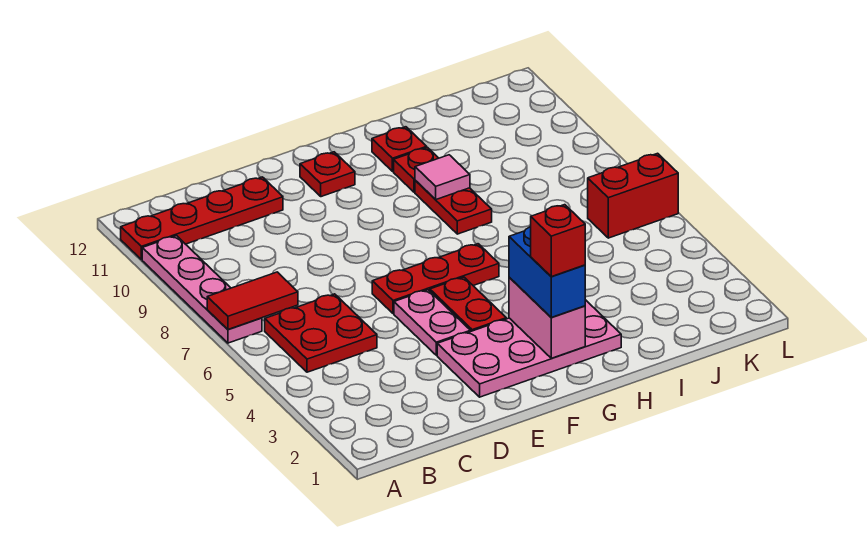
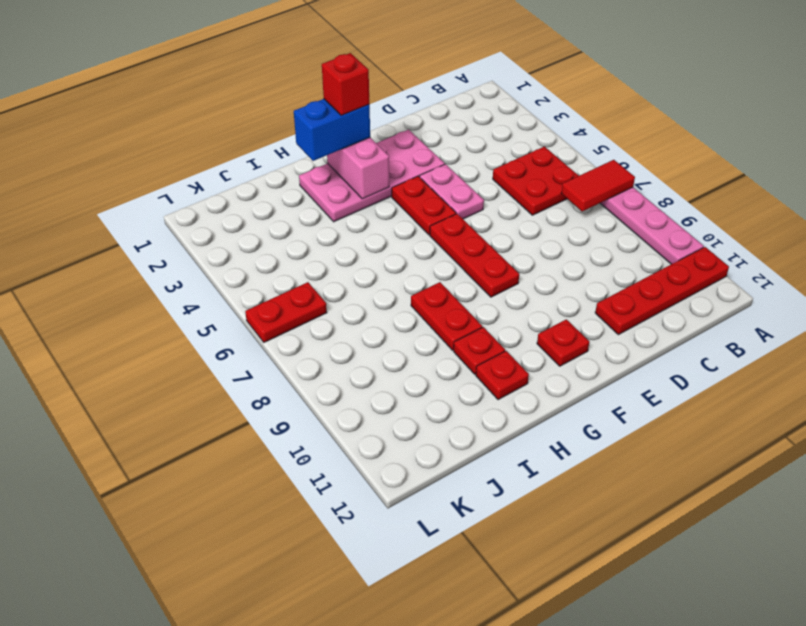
red 1x3 plate [372,244,499,314] -> red 1x3 plate turned to [430,214,519,297]
blue 1x2 brick [509,227,585,317] -> blue 1x2 brick turned to [294,99,370,161]
pink 1x1 tile [415,155,470,200] -> none
red 1x2 brick [588,153,678,238] -> red 1x2 plate [245,282,327,342]

